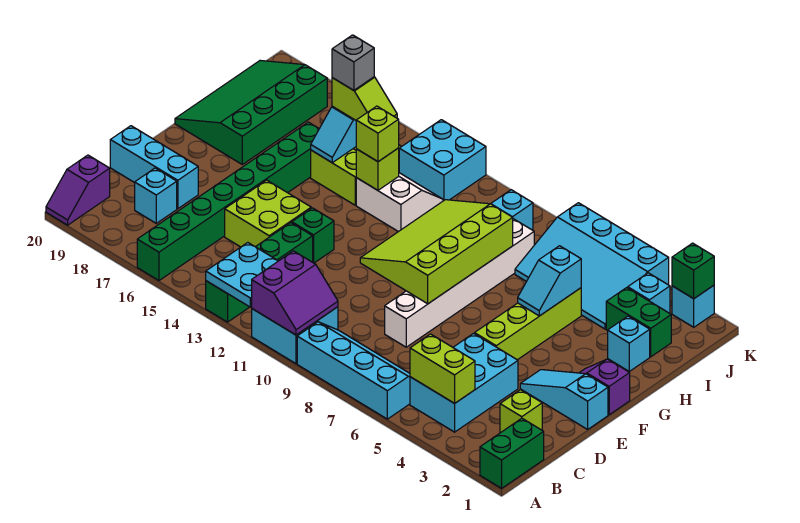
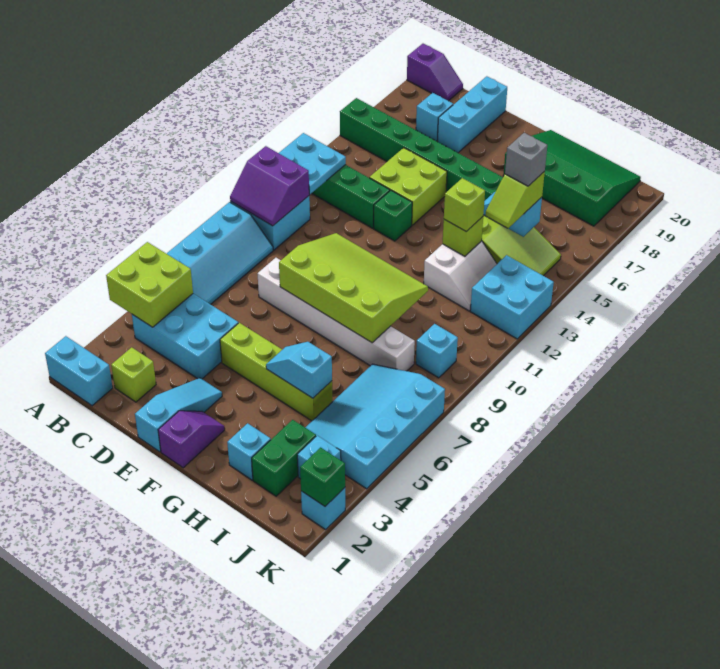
green 1x2 brick [480,418,544,488] -> cyan 1x2 brick [45,336,113,406]
purple 1x2 slope [46,155,110,225] -> purple 1x2 slope turned to [407,44,463,101]
lime 1x2 brick [410,334,475,403] -> lime 2x2 brick [106,242,193,327]

